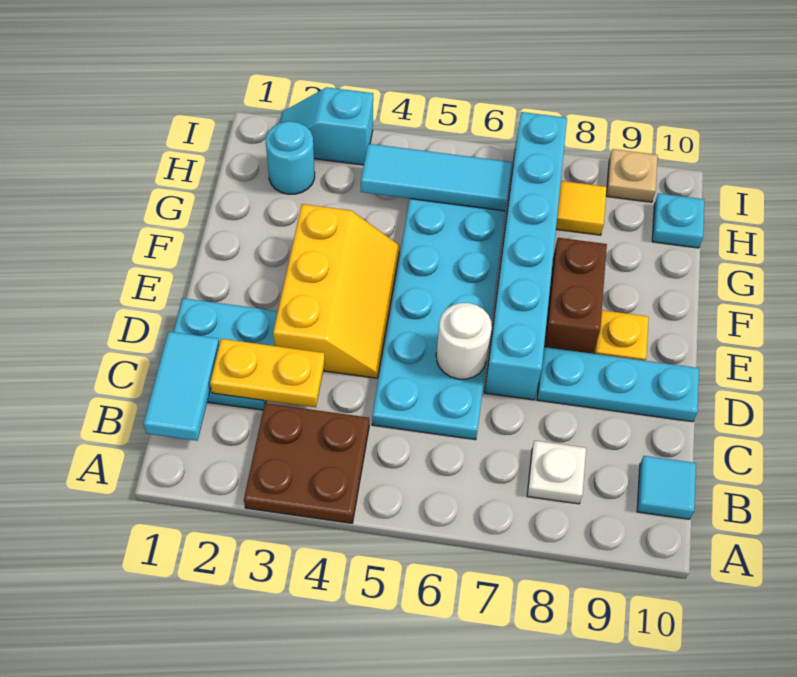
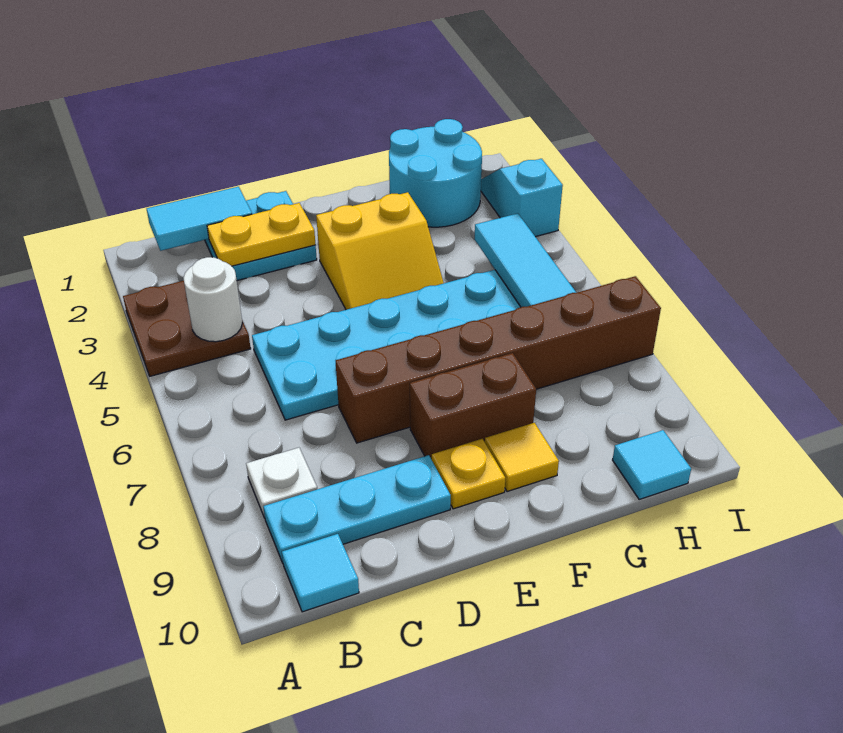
yellow 1x2 plate [210,339,325,407] -> yellow 1x2 plate turned to [207,203,316,266]
yellow 2x3 slope [273,204,400,378] -> yellow 2x2 slope [316,192,444,310]
white 1x1 round brick [436,303,492,379] -> white 1x1 round brick moved to [183,257,242,342]
cyan 1x6 brick [485,112,567,400] -> brown 1x6 brick [336,276,661,443]
cyan 1x3 plate [537,347,699,422] -> cyan 1x3 plate turned to [263,455,451,563]
cyan 1x1 round brick [266,121,315,194] -> cyan 2x2 round brick [389,119,482,227]
yellow 1x1 tile [556,181,607,235] -> yellow 1x1 tile moved to [485,423,559,492]
cyan 1x1 plate [652,193,704,248] -> cyan 1x1 tile [613,430,691,500]
tan 1x1 plate [606,149,658,202] -> none

